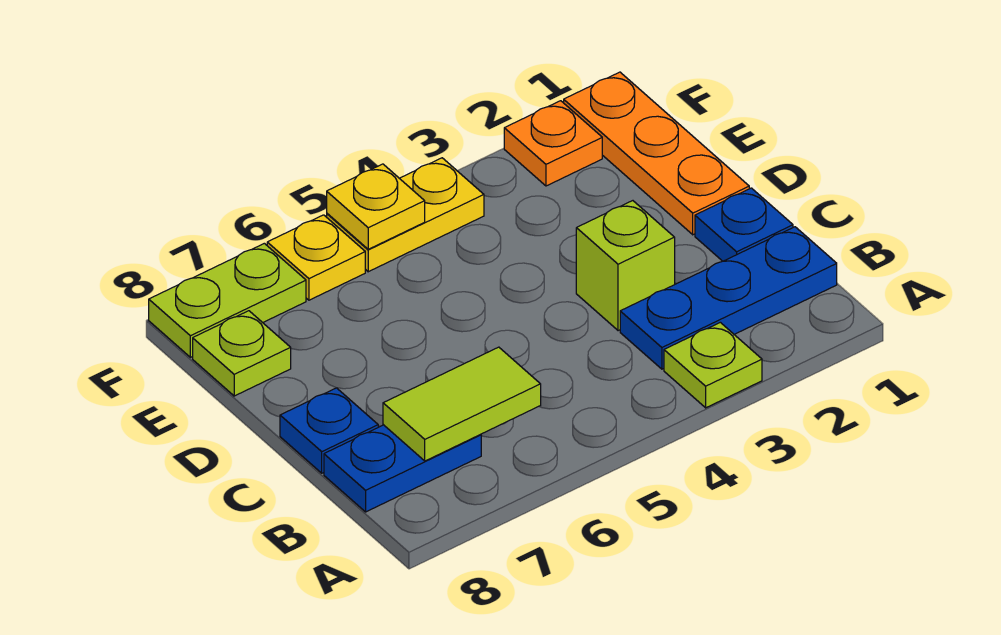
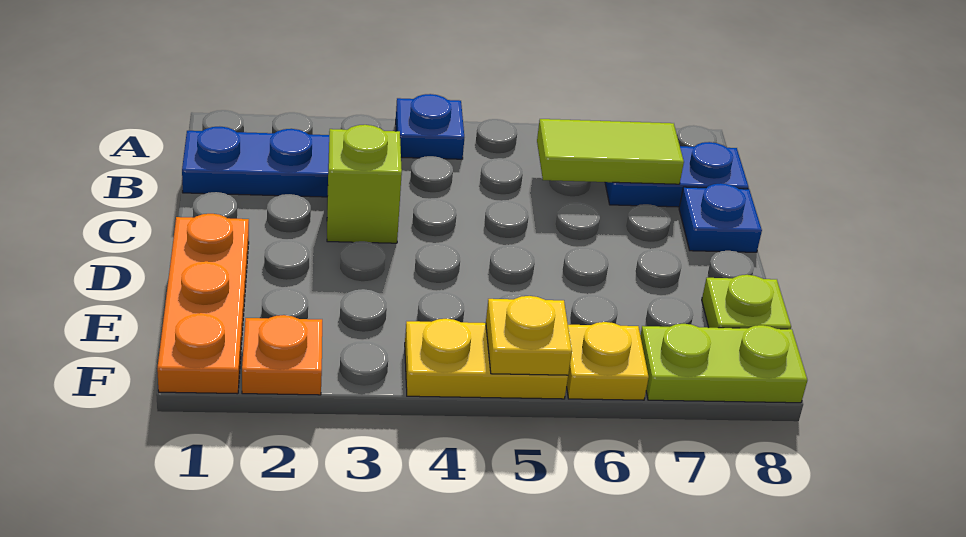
lime 1x1 plate [664,322,762,408] -> none
blue 1x1 plate [695,188,793,261] -> blue 1x1 plate moved to [396,94,464,159]

